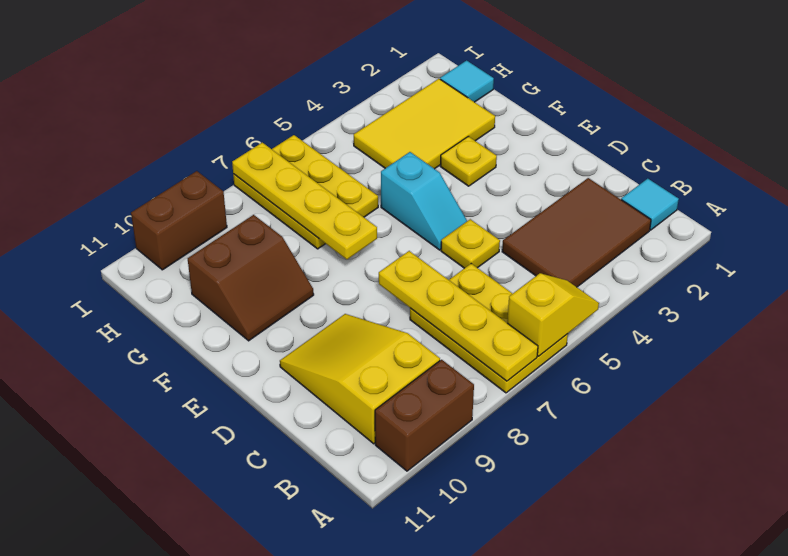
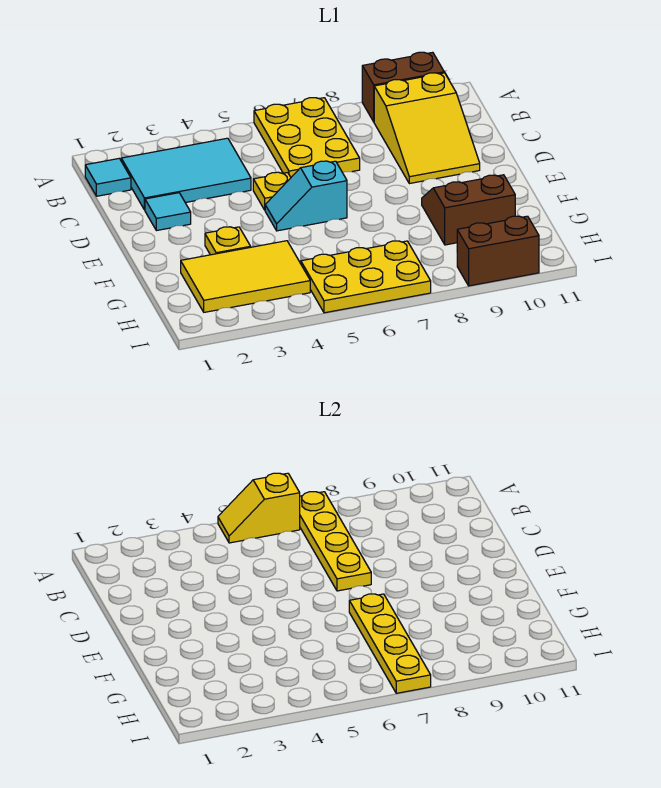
brown 2x3 tile [502,178,651,287] -> cyan 2x3 tile [121,138,251,210]
cyan 1x2 slope [381,152,467,250] -> cyan 1x2 slope turned to [265,161,347,231]
yellow 2x3 plate [233,135,378,249] -> yellow 2x3 plate turned to [301,241,431,313]
cyan 1x1 tile [440,60,494,102] -> cyan 1x1 tile moved to [145,193,191,231]

